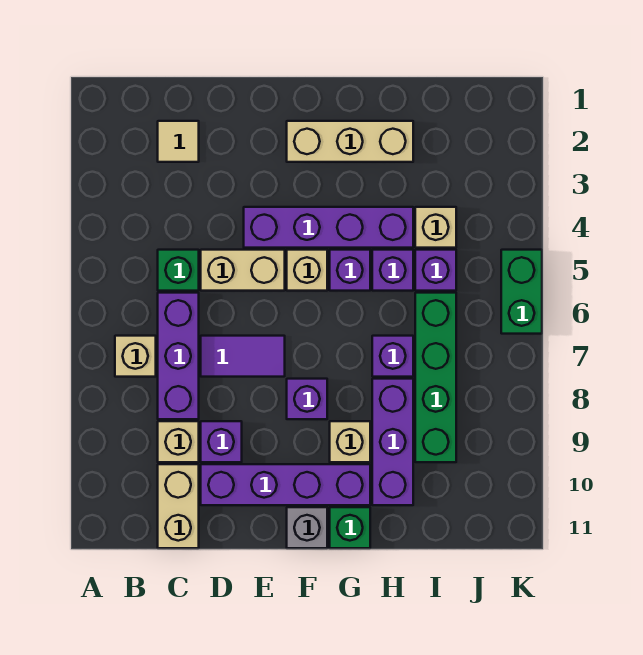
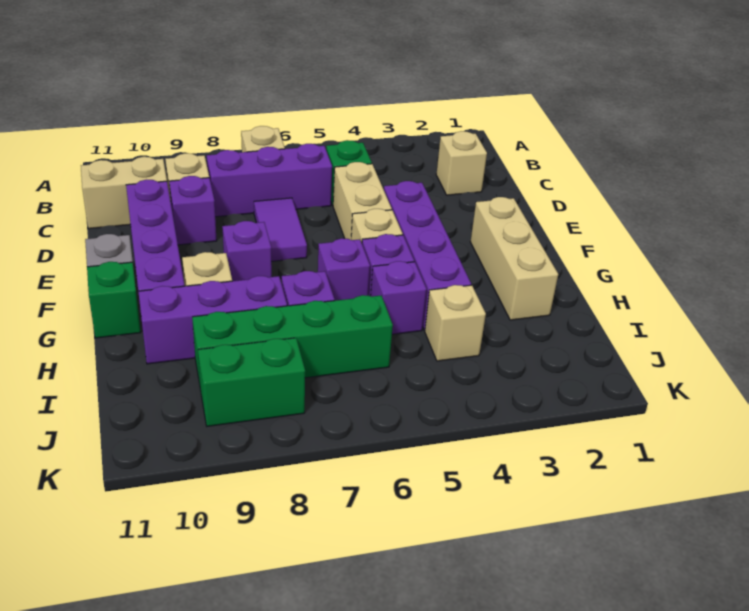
tan 1x1 tile [158,121,199,162] -> tan 1x1 brick [436,131,487,195]
purple 1x1 brick [415,250,456,291] -> purple 1x1 brick moved to [318,238,370,301]
green 1x2 brick [501,250,542,334] -> green 1x2 brick moved to [198,338,305,426]

